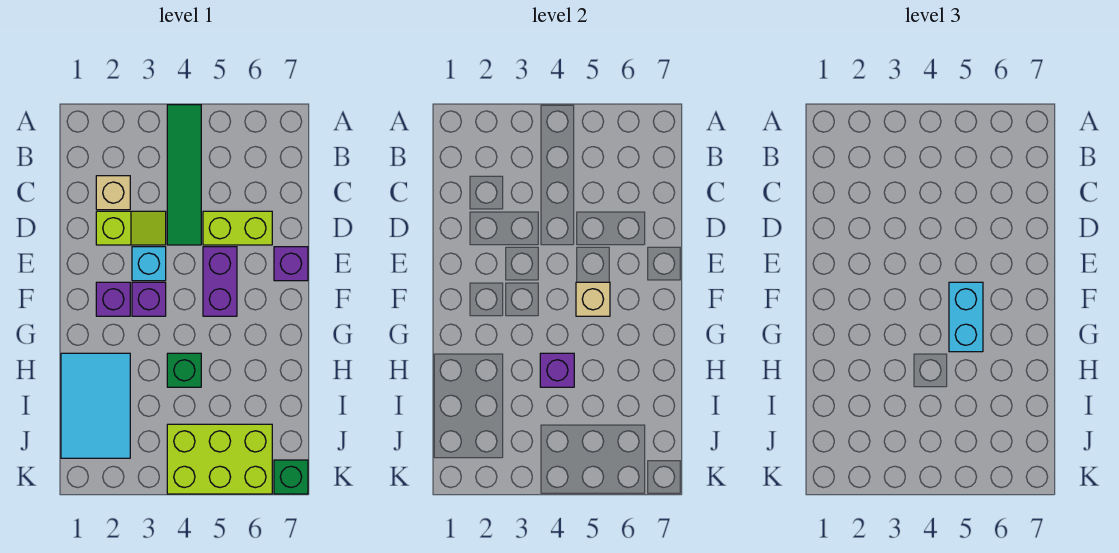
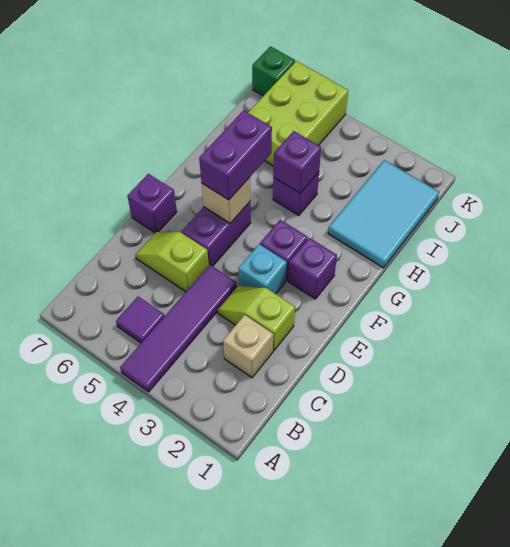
green 1x4 tile [167,105,201,245] -> purple 1x4 tile [120,265,237,392]
none -> purple 1x1 tile [116,296,165,343]
lime 1x2 brick [203,211,272,245] -> lime 1x2 slope [135,232,209,292]
cyan 1x2 brick [949,282,983,352] -> purple 1x2 brick [199,110,272,200]
green 1x1 brick [167,353,201,387] -> purple 1x1 brick [273,172,319,216]
lime 2x3 brick [167,424,272,494] -> lime 2x3 brick turned to [248,61,348,166]

